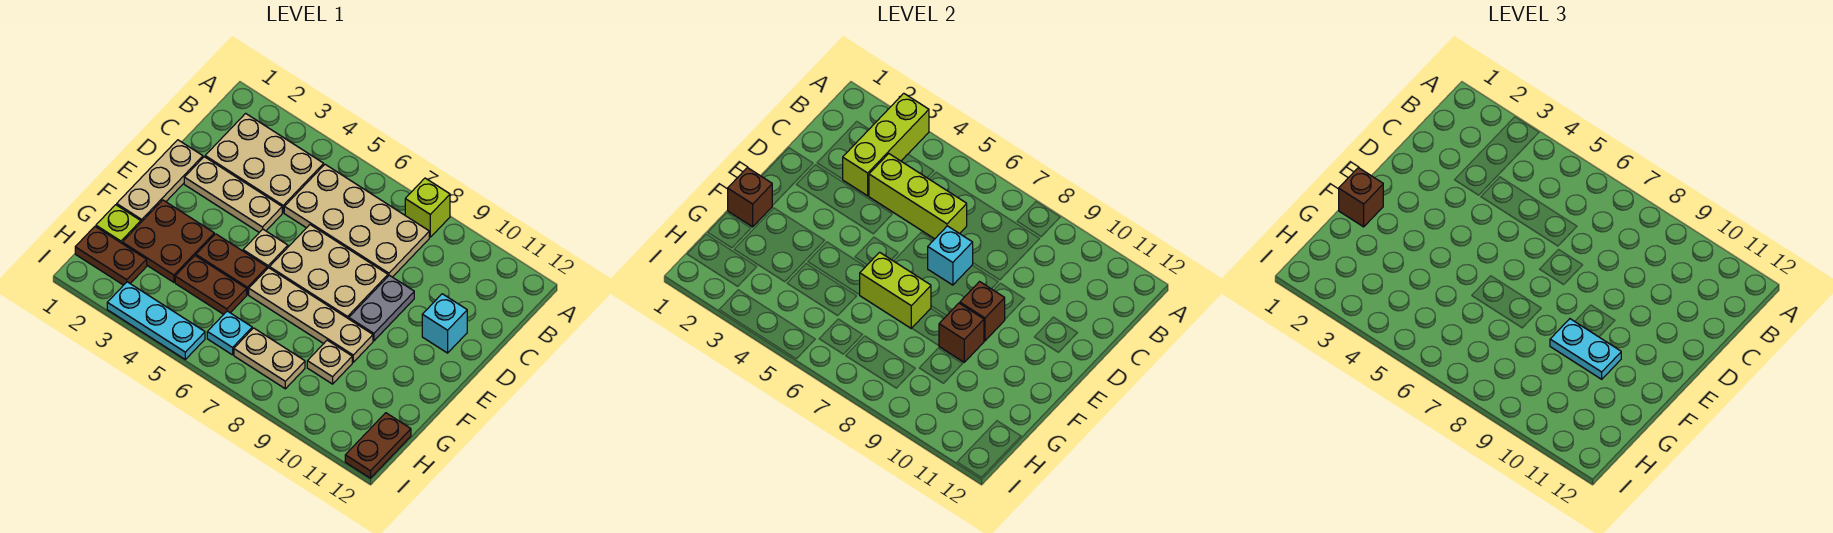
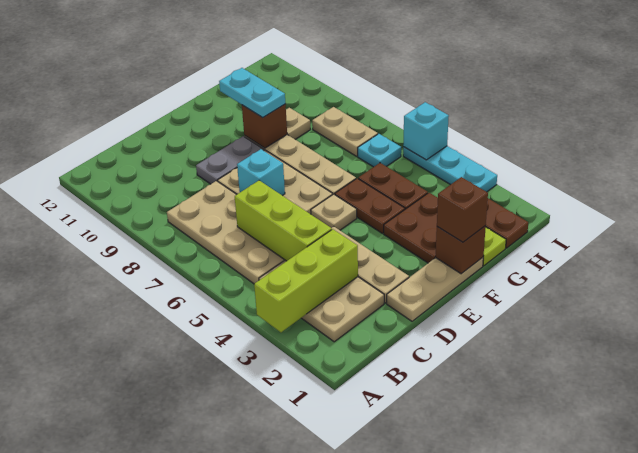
lime 1x1 brick [405,178,450,237] -> none
cyan 1x1 brick [422,294,467,353] -> cyan 1x1 brick moved to [403,102,449,160]
brown 1x1 brick [960,282,1005,341] -> none
lime 1x2 brick [860,252,931,328] -> none
brown 1x2 plate [345,413,411,478] -> none

